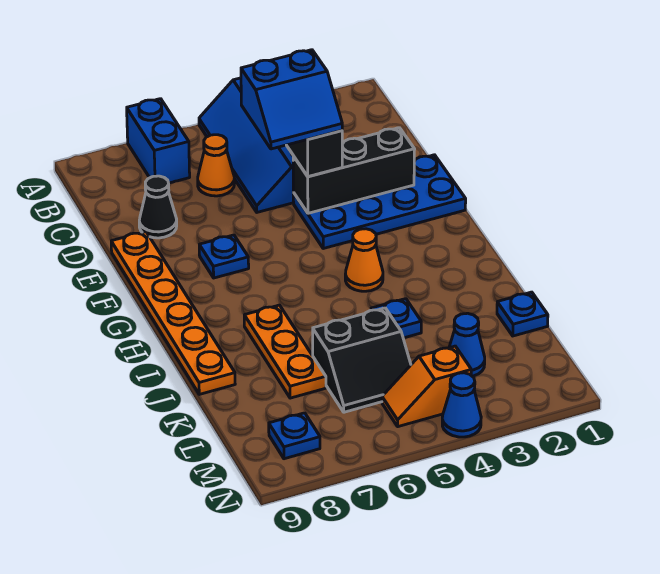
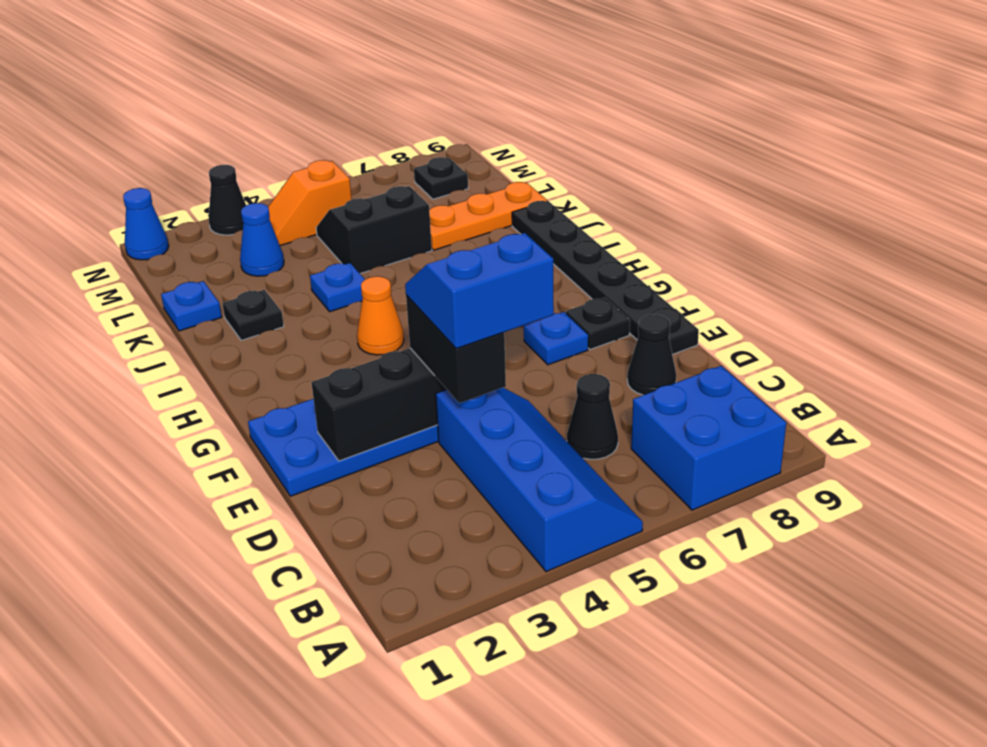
blue 1x2 brick [127,99,190,183] -> blue 2x2 brick [631,366,786,510]
orange 1x1 cone [198,135,234,196] -> black 1x1 cone [567,374,618,459]
orange 1x6 plate [111,232,235,394] -> black 1x6 plate [512,201,699,355]
none -> black 1x1 plate [566,298,630,349]
orange 1x3 plate [244,305,326,398] -> orange 1x3 plate turned to [429,182,547,250]
none -> black 1x1 plate [222,290,284,340]
orange 1x2 slope [382,346,471,427] -> orange 1x2 slope turned to [268,160,352,246]
blue 1x1 plate [269,413,320,459] -> black 1x1 plate [414,157,468,199]
none -> black 1x1 cone [208,165,246,235]
blue 1x1 cone [442,373,481,437] -> blue 1x1 cone moved to [123,188,169,260]

